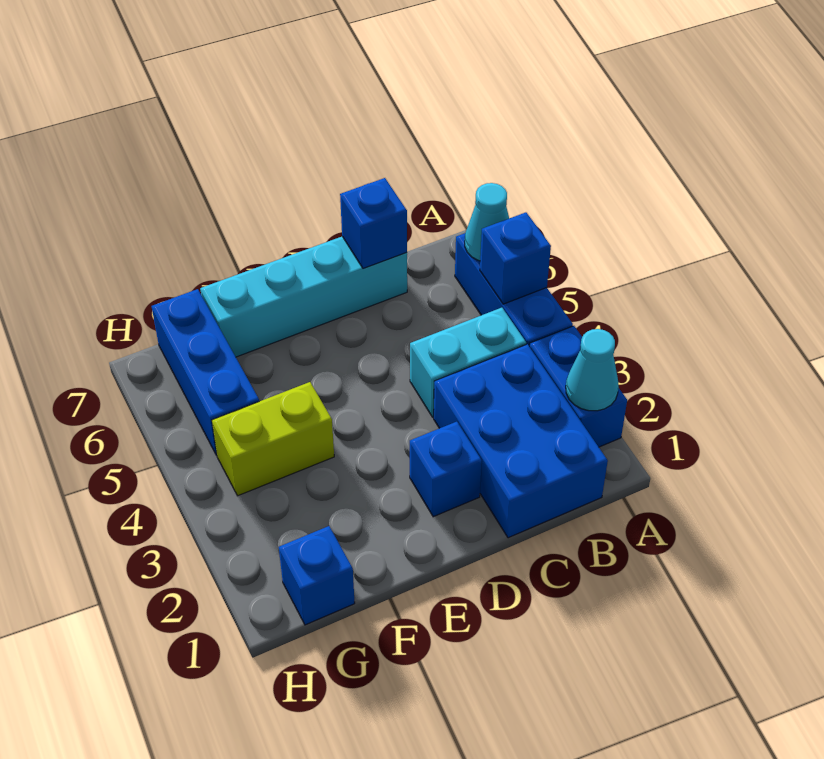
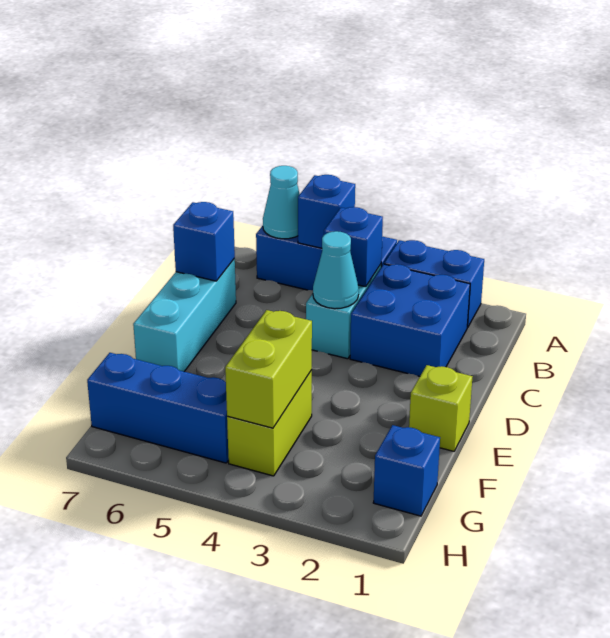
cyan 1x1 cone [566,329,619,411] -> cyan 1x1 cone moved to [313,231,359,309]
blue 2x3 brick [434,344,608,538] -> blue 2x2 brick [350,264,470,376]
cyan 1x4 brick [200,237,407,357] -> cyan 1x3 brick [133,259,236,371]
blue 1x1 brick [410,422,482,517] -> blue 1x1 brick moved to [324,207,383,287]
none -> lime 1x1 brick [409,365,473,451]
none -> lime 1x2 brick [225,310,312,428]

